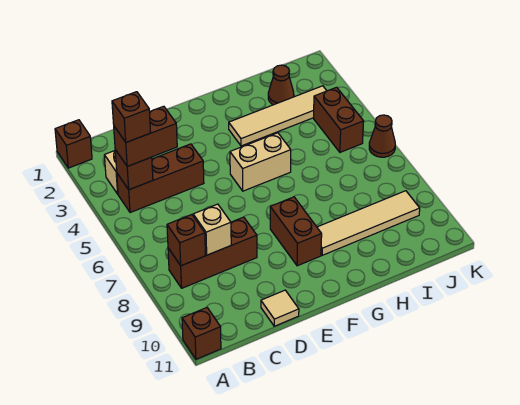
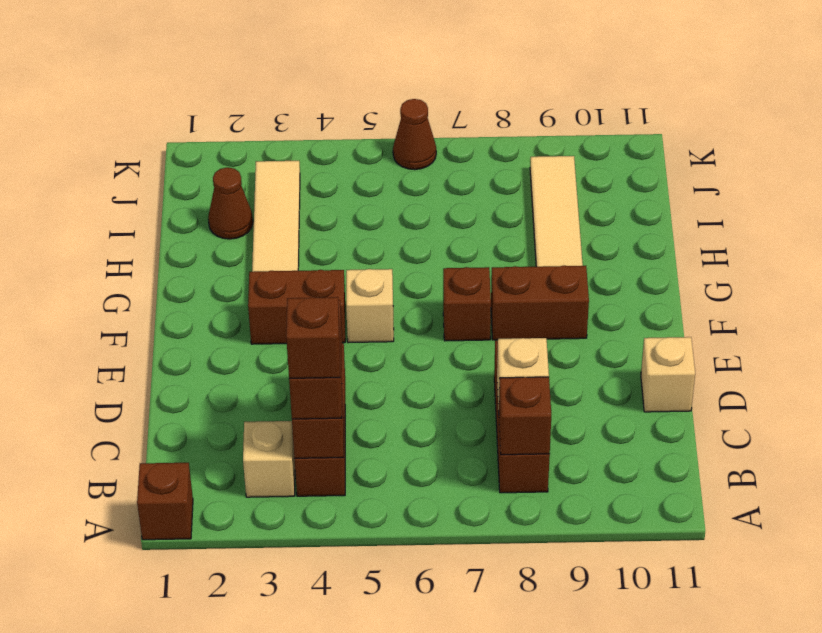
brown 1x1 brick [182,308,221,359] -> brown 1x1 brick moved to [443,267,491,341]
tan 1x1 tile [261,290,299,326] -> tan 1x1 brick [641,337,695,412]
tan 1x2 brick [230,133,291,191] -> tan 1x1 brick [346,269,394,343]
brown 1x2 brick [314,87,364,152] -> brown 1x2 brick moved to [248,270,345,344]

